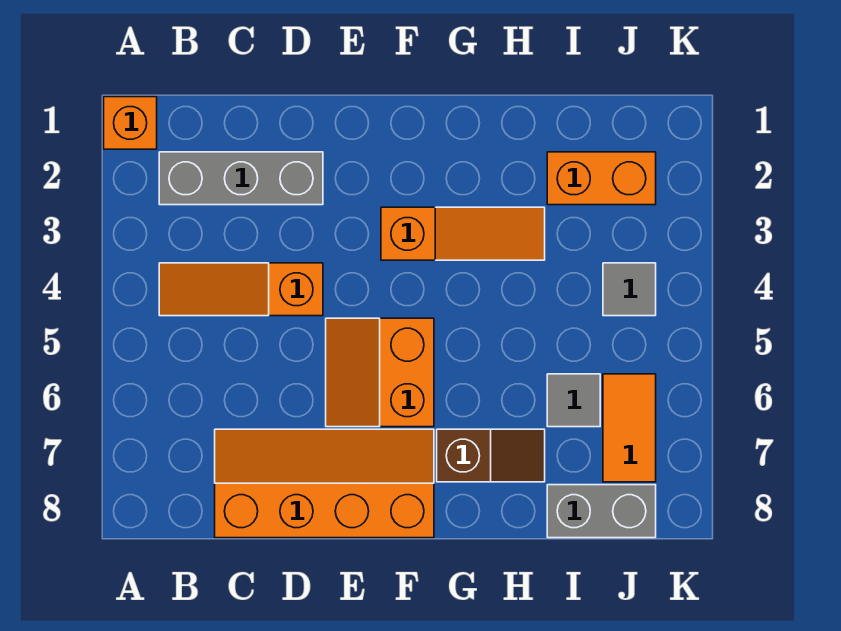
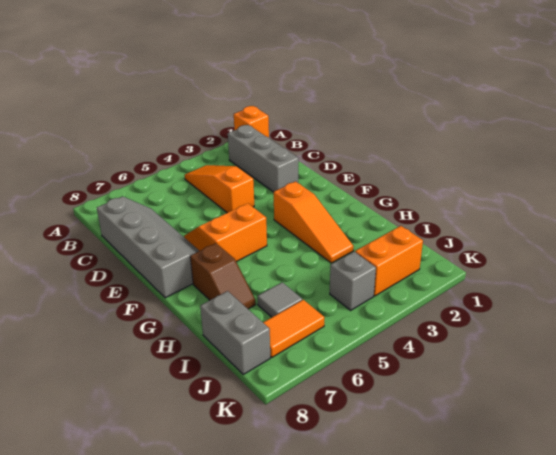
orange 2x4 slope [215,429,434,538] -> grey 2x4 slope [97,196,199,298]
orange 1x2 brick [547,152,656,205] -> orange 1x2 brick turned to [355,226,423,296]
grey 1x1 tile [603,263,656,316] -> grey 1x1 brick [330,252,376,310]

